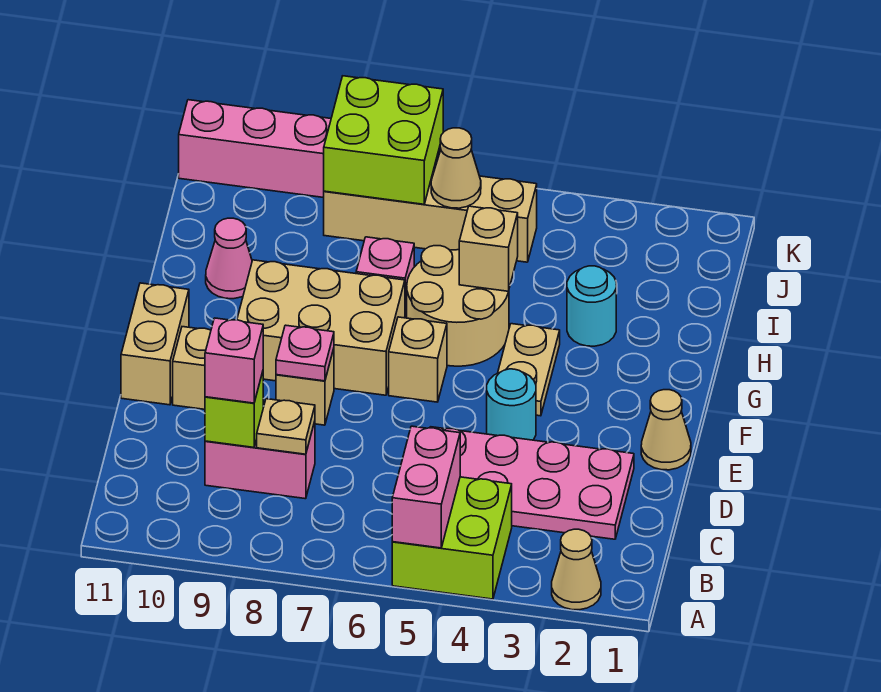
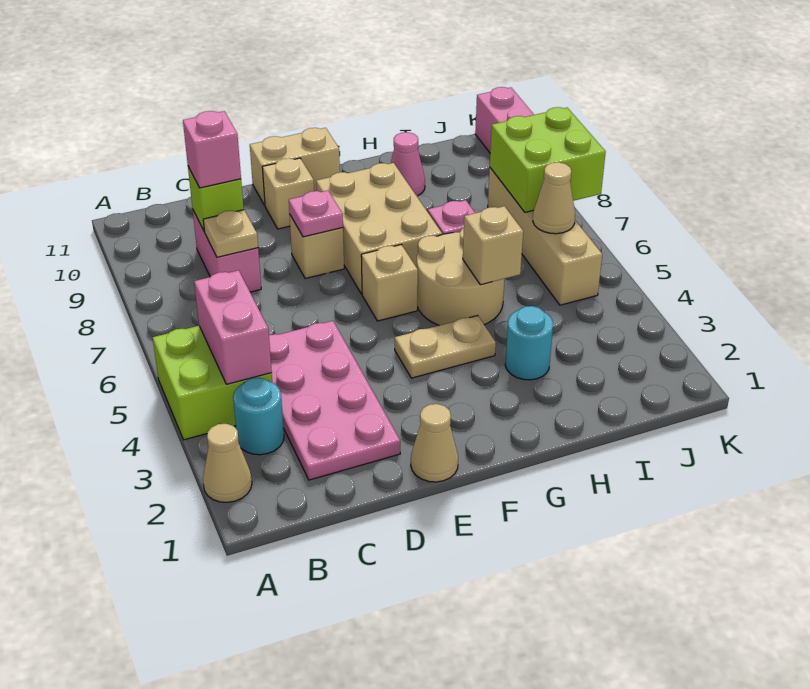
pink 1x2 brick [392,426,460,548] -> pink 1x2 brick turned to [194,270,272,384]
cyan 1x1 round brick [487,369,536,440] -> cyan 1x1 round brick moved to [233,378,284,455]

